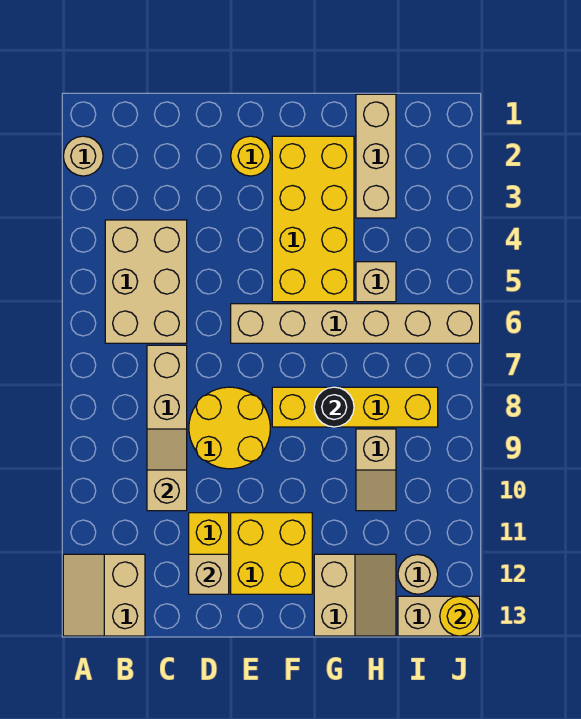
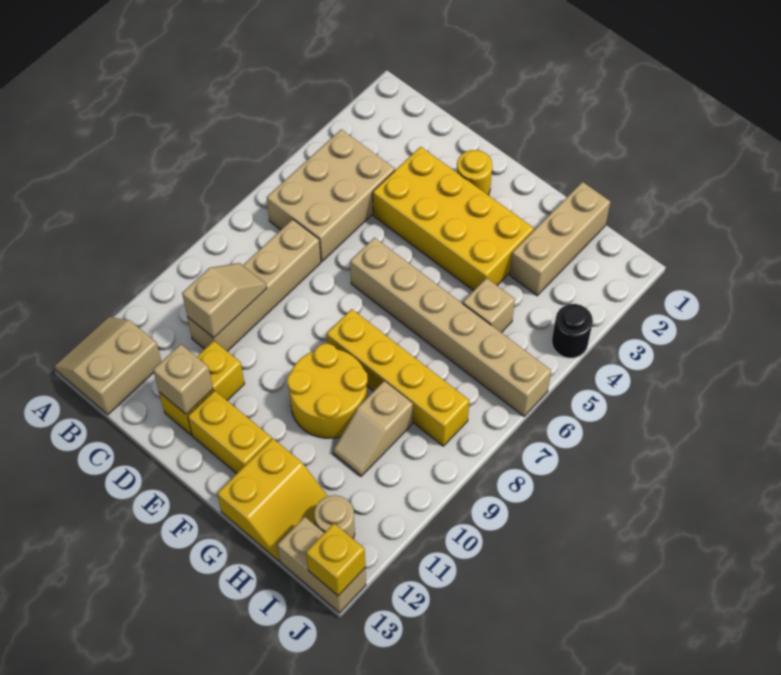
tan 1x1 round brick [63,136,103,176] -> none
yellow 2x2 round brick [189,387,270,469] -> yellow 2x2 round brick moved to [287,344,368,438]
yellow 2x2 brick [231,513,312,594] -> yellow 1x2 brick [188,390,272,474]
yellow 2x4 brick [272,136,354,302] -> yellow 2x4 brick turned to [373,147,534,291]
black 1x1 round brick [314,387,354,427] -> black 1x1 round brick moved to [552,304,593,358]
tan 2x2 slope [314,554,396,636] -> yellow 2x2 slope [217,438,328,561]
yellow 1x1 round brick [440,596,480,636] -> yellow 1x1 brick [306,523,365,596]

